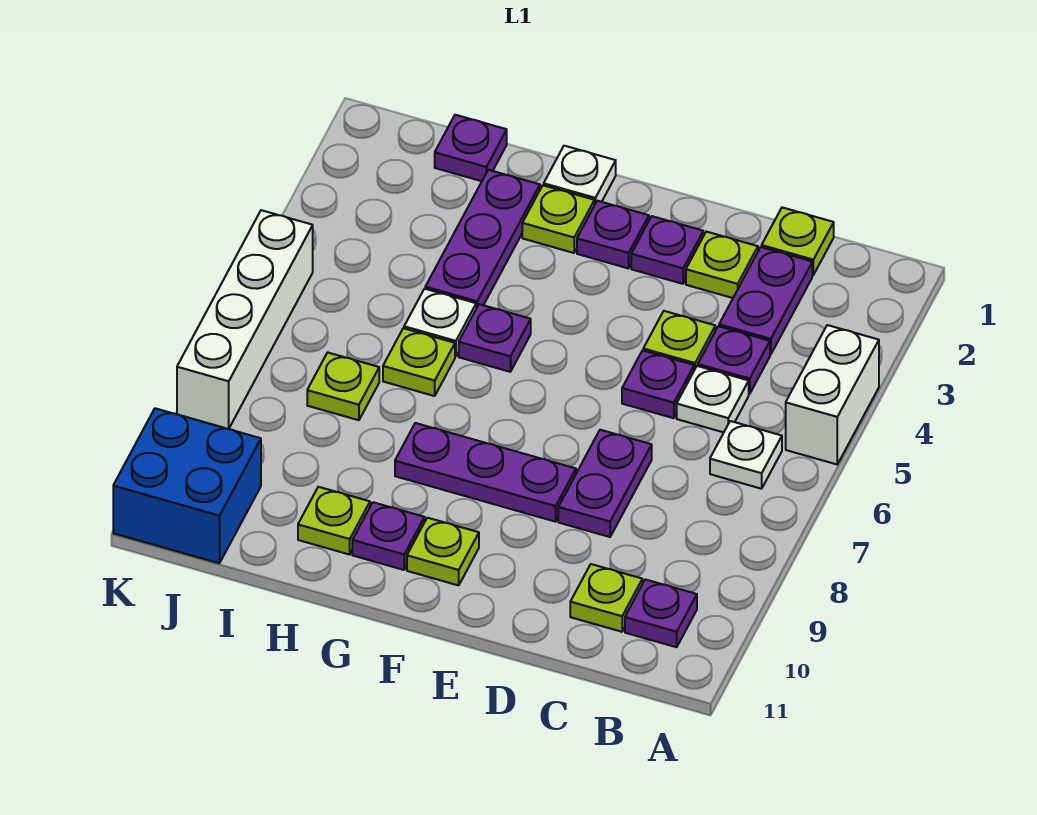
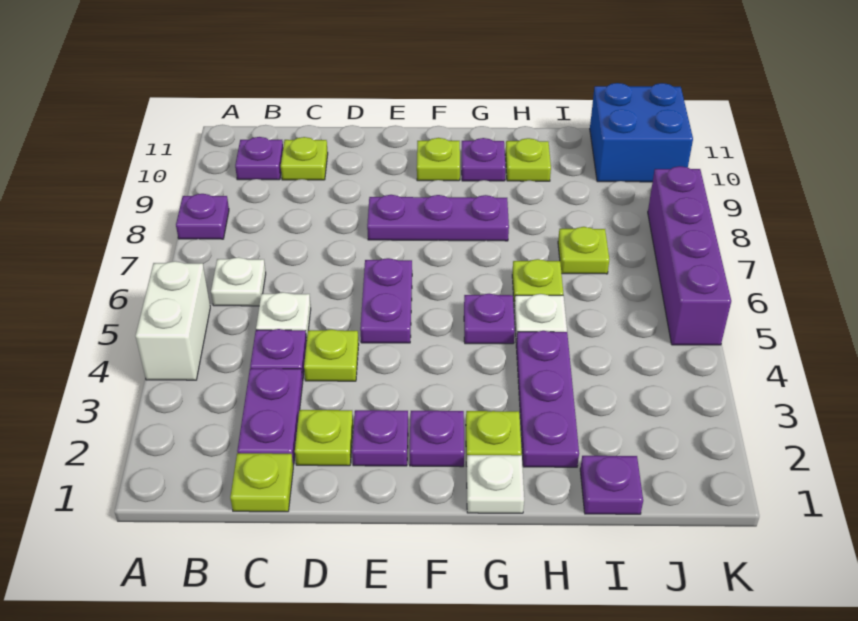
purple 1x1 plate [622,350,694,418] -> purple 1x1 plate moved to [176,194,229,239]
purple 1x2 plate [558,430,652,537] -> purple 1x2 plate moved to [360,258,412,343]
white 1x4 brick [177,210,313,429] -> purple 1x4 brick [648,166,731,345]

